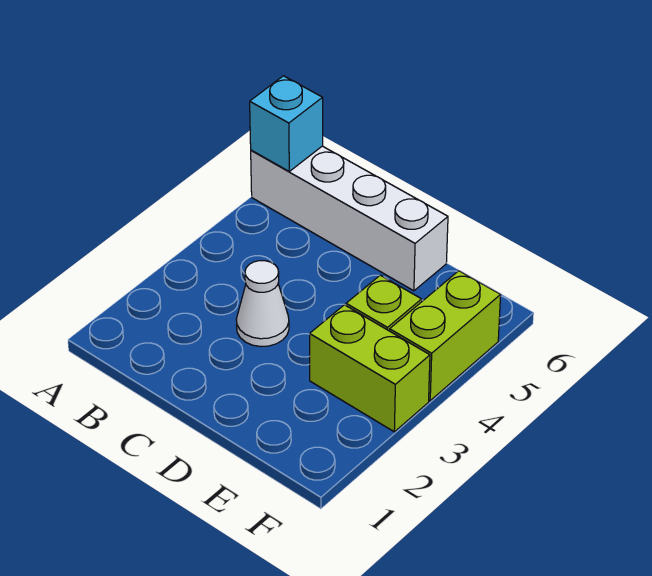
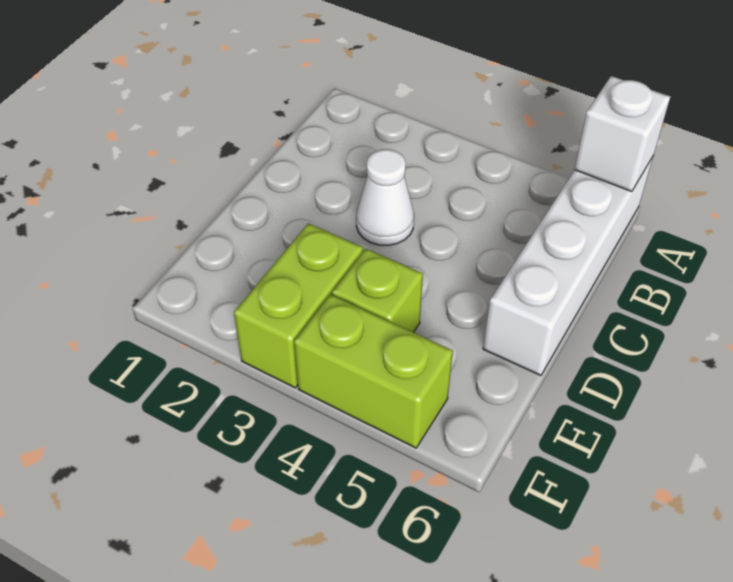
cyan 1x1 brick [250,76,323,171] -> white 1x1 brick [575,76,670,192]

